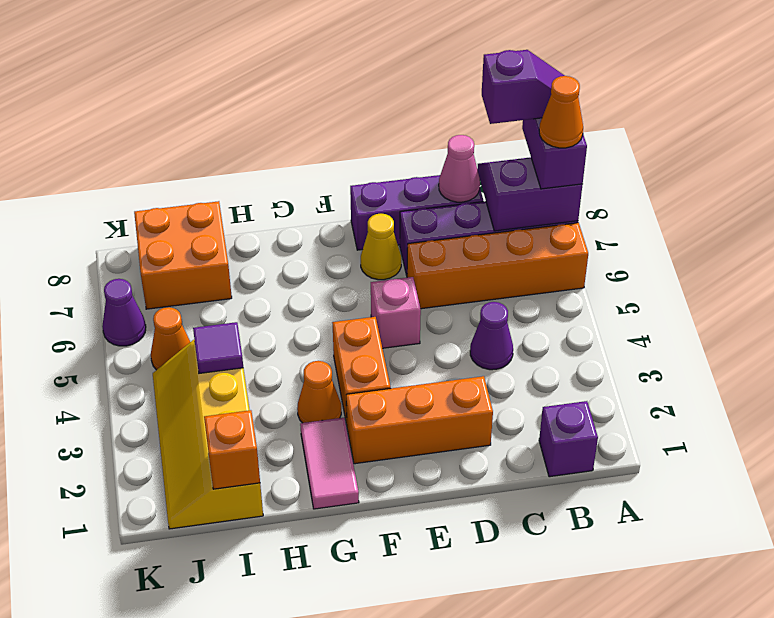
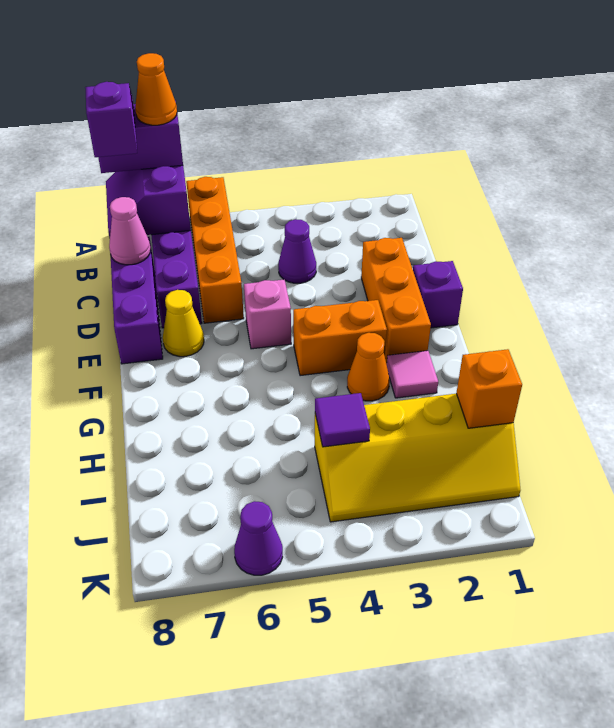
purple 1x1 brick [539,401,598,477] -> purple 1x1 brick moved to [413,261,463,328]
pink 1x2 tile [300,418,359,509] -> pink 1x1 tile [387,351,438,398]
orange 2x2 brick [134,201,232,309] -> none
orange 1x1 cone [151,307,190,370] -> none

